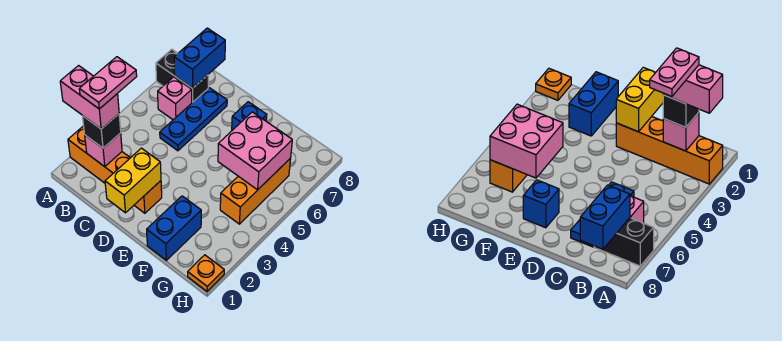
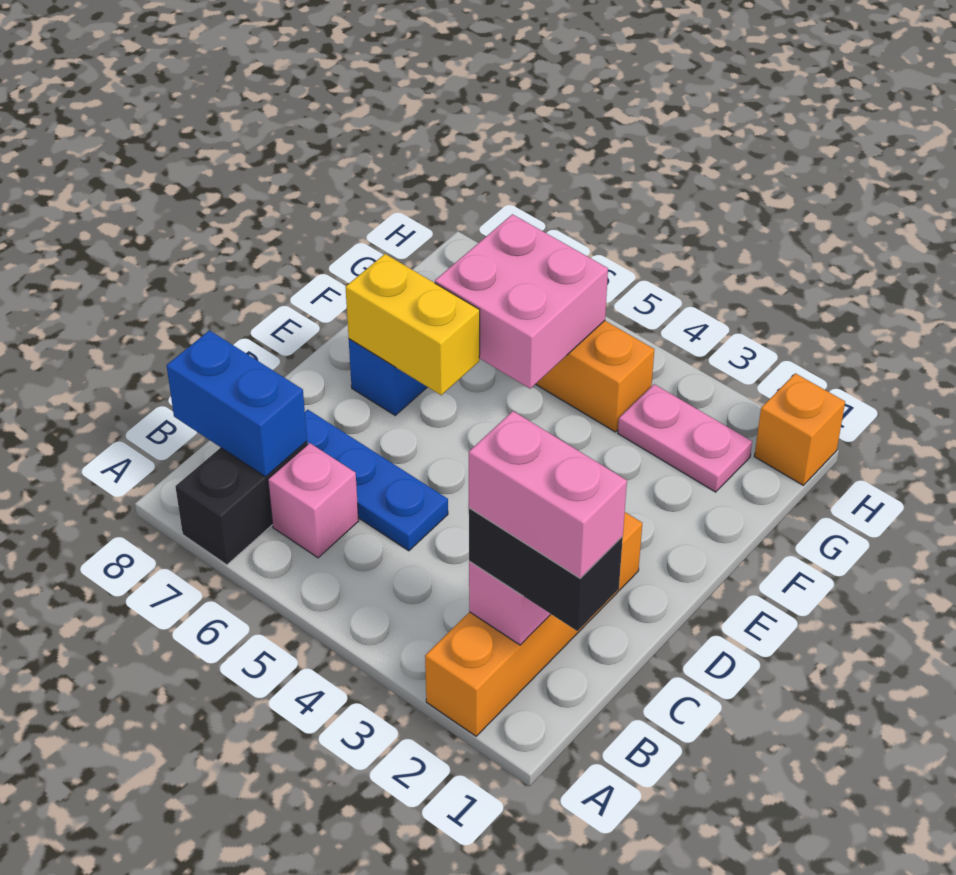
pink 1x2 brick [60,66,119,129] -> pink 1x2 brick turned to [469,411,627,578]
black 1x1 brick [83,114,121,148] -> black 1x2 brick [469,508,623,631]
pink 1x2 plate [79,57,137,109] -> pink 1x2 plate moved to [618,384,752,492]
yellow 1x2 brick [105,148,161,213] -> yellow 1x2 brick moved to [346,254,480,395]
blue 1x2 brick [147,196,201,260] -> none
orange 1x1 plate [188,255,224,291] -> orange 1x1 brick [754,373,845,485]

